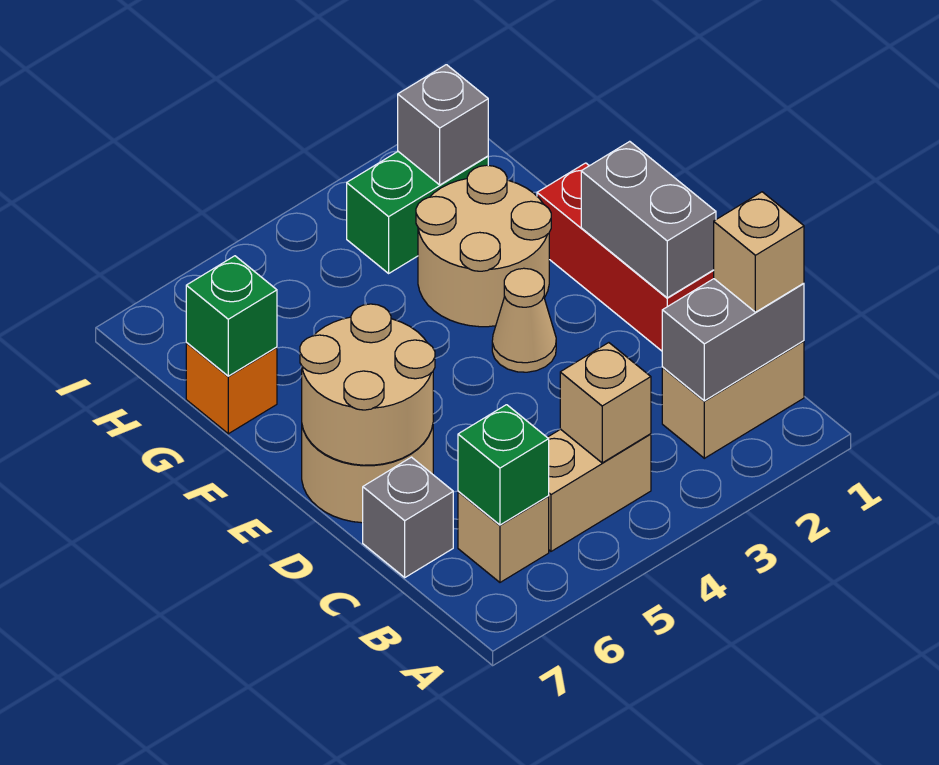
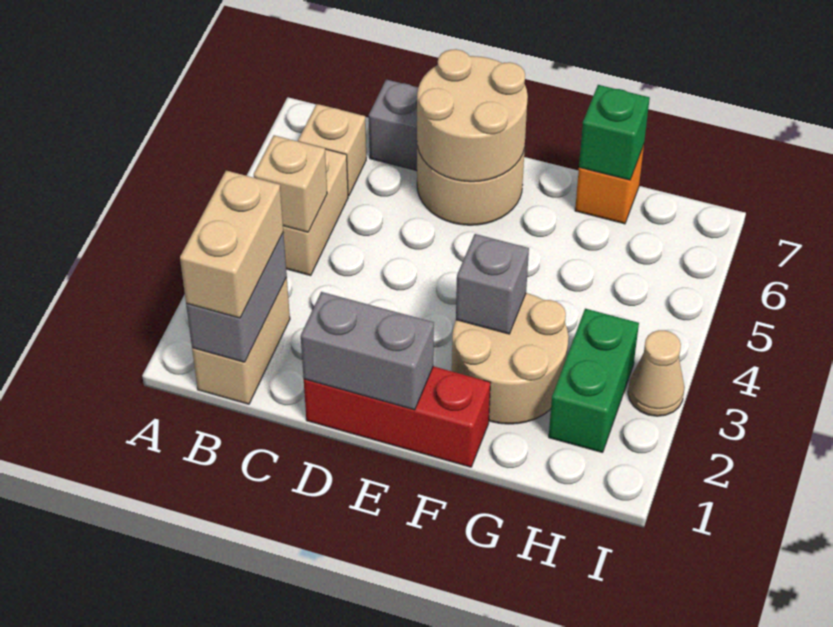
tan 1x1 brick [714,192,804,312] -> tan 1x2 brick [180,171,283,318]
green 1x1 brick [458,405,549,525] -> none
tan 1x1 cone [492,268,556,372] -> tan 1x1 cone moved to [628,330,685,416]
grey 1x1 brick [398,65,488,185] -> grey 1x1 brick moved to [456,234,529,334]

